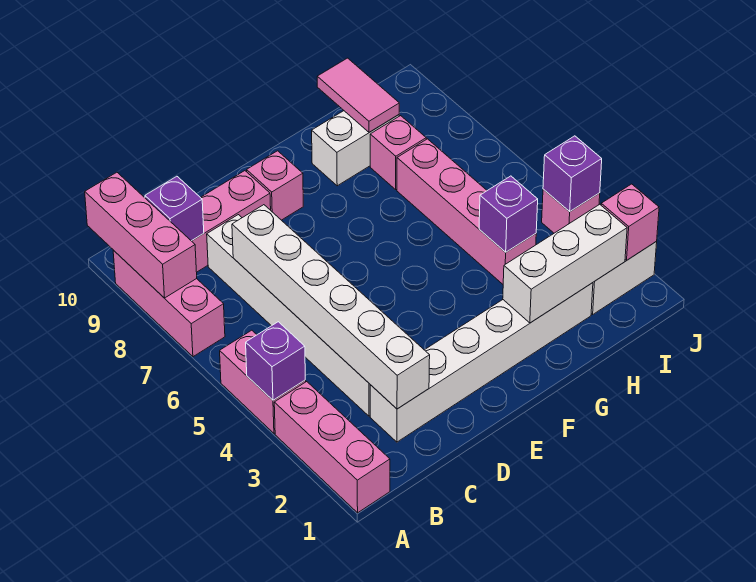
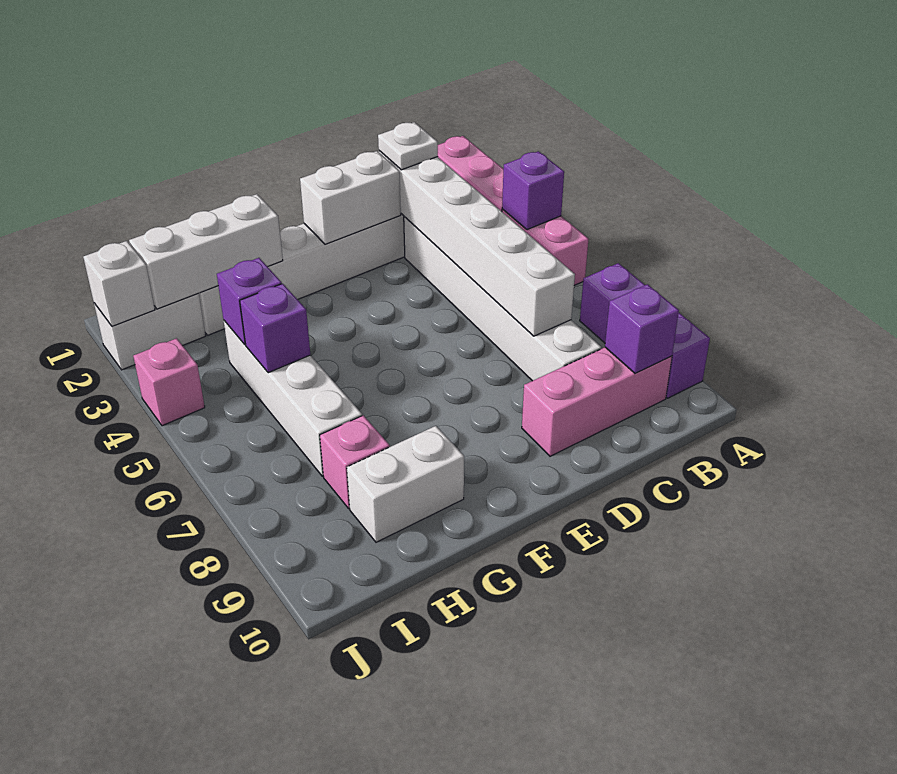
pink 1x3 brick [113,250,225,357] -> purple 1x3 brick [580,263,710,398]
pink 1x3 brick [85,172,197,298] -> none
none -> white 1x1 plate [378,122,438,170]
none -> white 1x2 brick [300,151,401,244]
pink 1x1 brick [247,151,303,220] -> none
pink 1x4 brick [397,139,536,284] -> white 1x4 brick [224,321,362,476]
pink 1x2 tile [317,58,399,132] -> none
pink 1x1 brick [601,184,659,260] -> white 1x1 brick [83,241,155,326]
purple 1x1 brick [543,136,602,212] -> purple 1x1 brick moved to [240,284,310,373]

